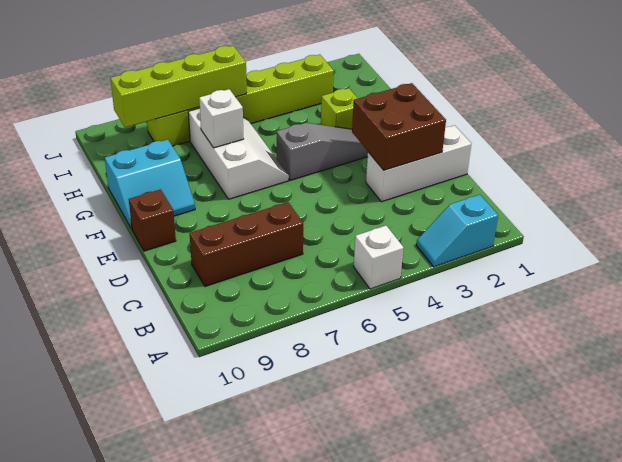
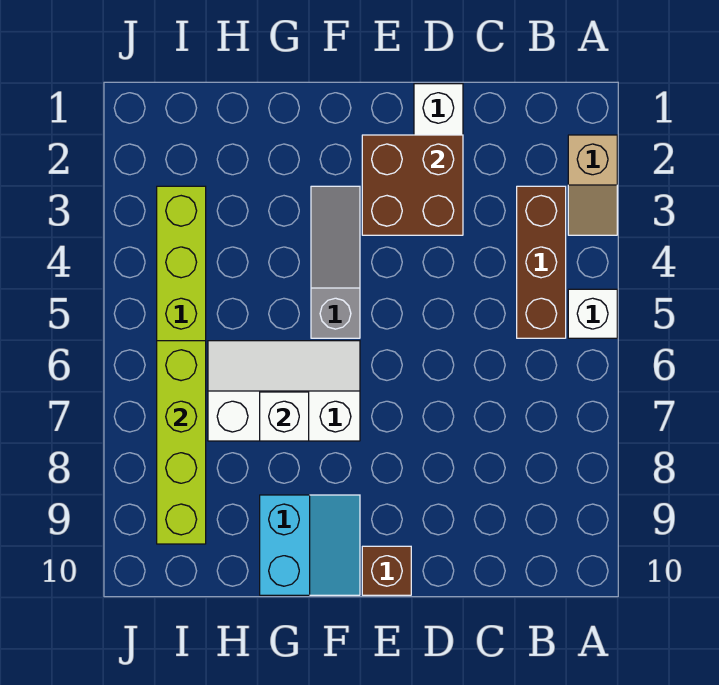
cyan 1x2 slope [416,195,498,267] -> tan 1x2 slope [568,135,617,235]
brown 1x3 brick [190,202,303,287] -> brown 1x3 brick moved to [517,186,566,338]
lime 1x1 brick [321,88,358,129] -> none

